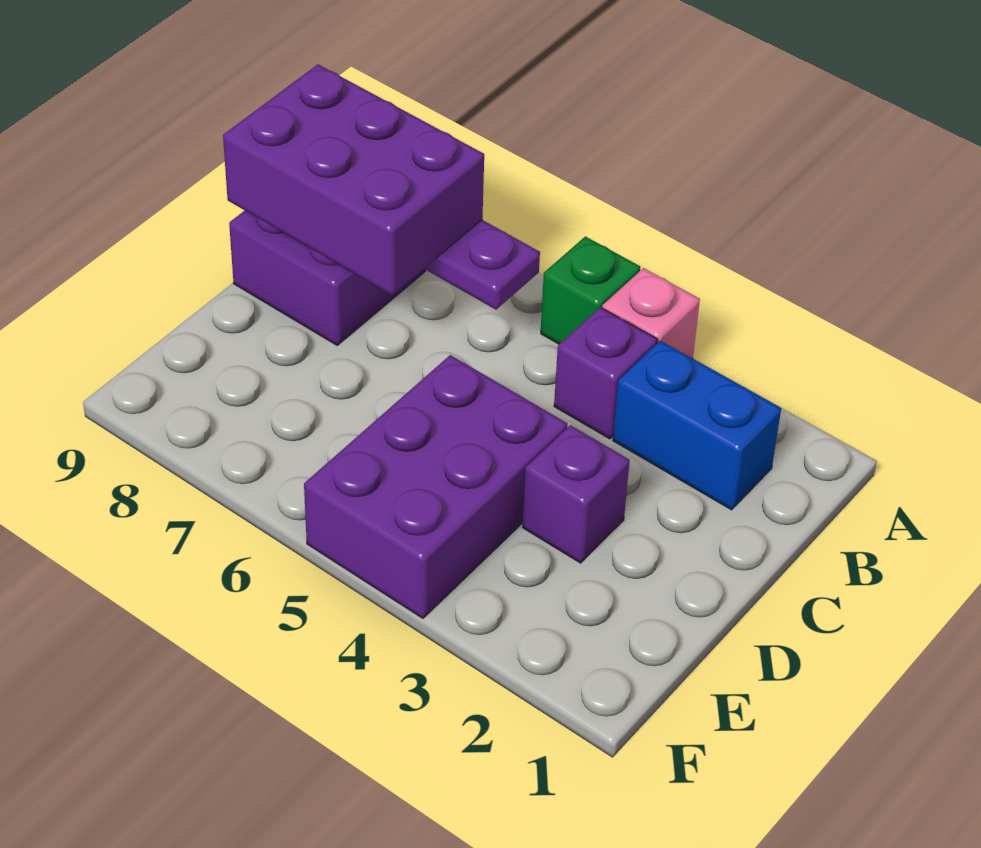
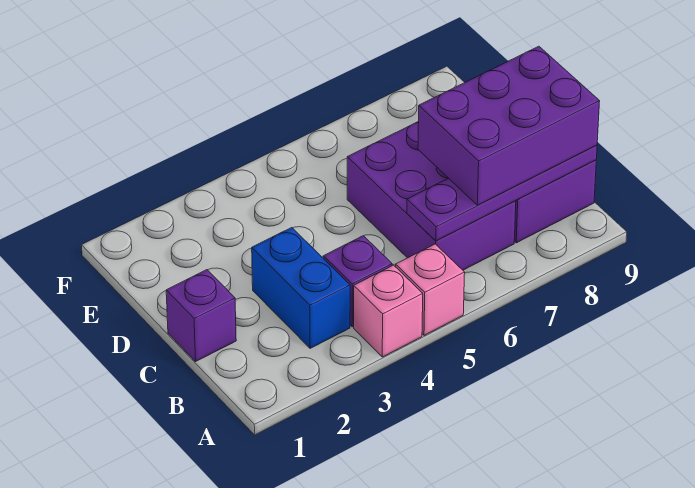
green 1x1 brick [541,236,640,344] -> pink 1x1 brick [396,244,465,335]
blue 1x2 brick [613,341,781,510] -> blue 1x2 brick turned to [252,228,350,348]
purple 1x1 brick [523,425,630,563] -> purple 1x1 brick moved to [166,270,236,361]
purple 2x3 brick [304,355,567,618] -> purple 2x3 brick moved to [347,121,516,270]

